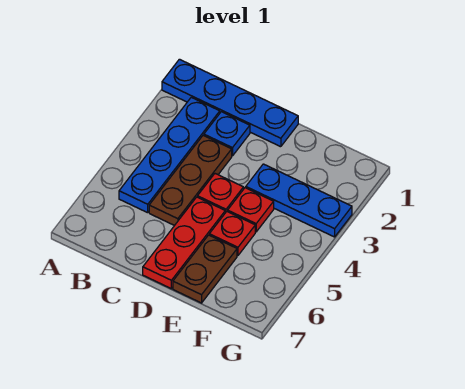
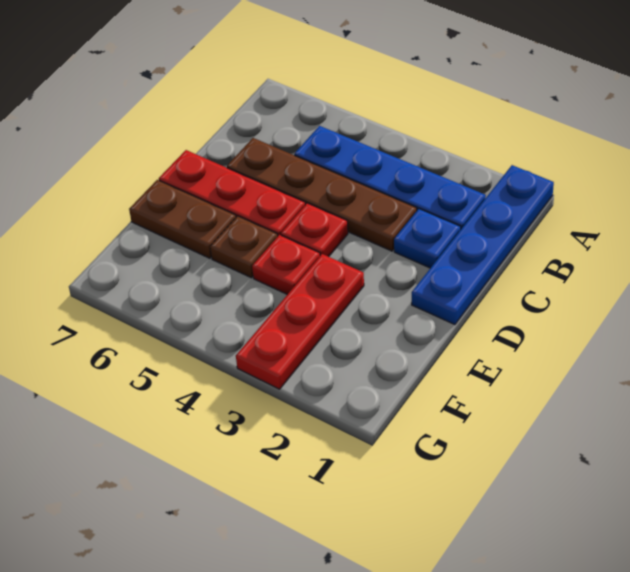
brown 1x3 plate [149,135,232,226] -> brown 1x4 plate [227,138,417,251]
blue 1x3 plate [246,164,352,237] -> red 1x3 plate [236,254,364,389]
red 1x1 plate [209,211,255,256] -> brown 1x1 plate [210,216,278,278]

